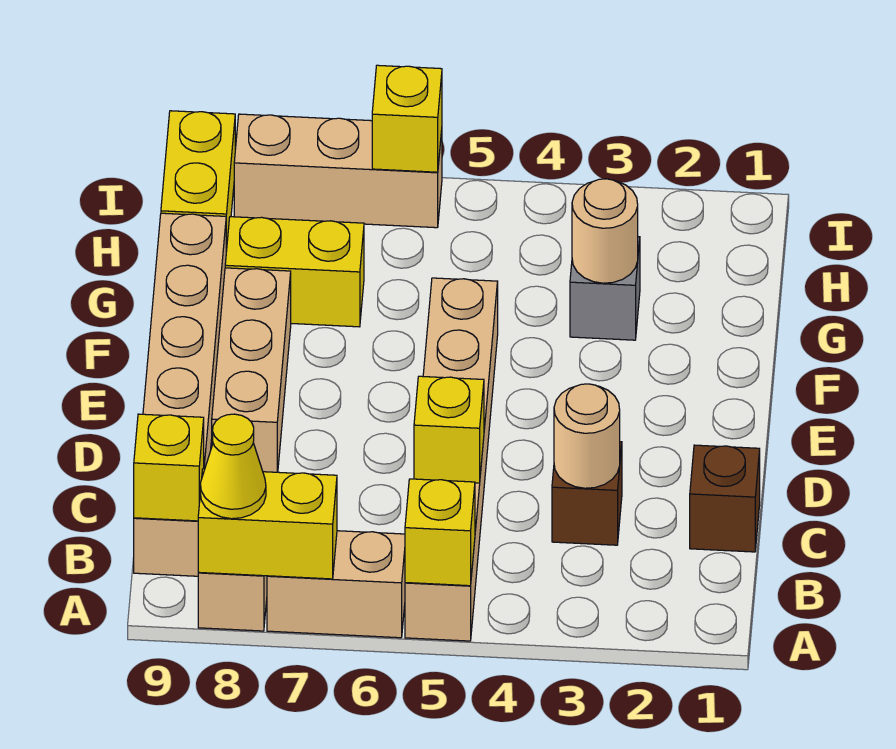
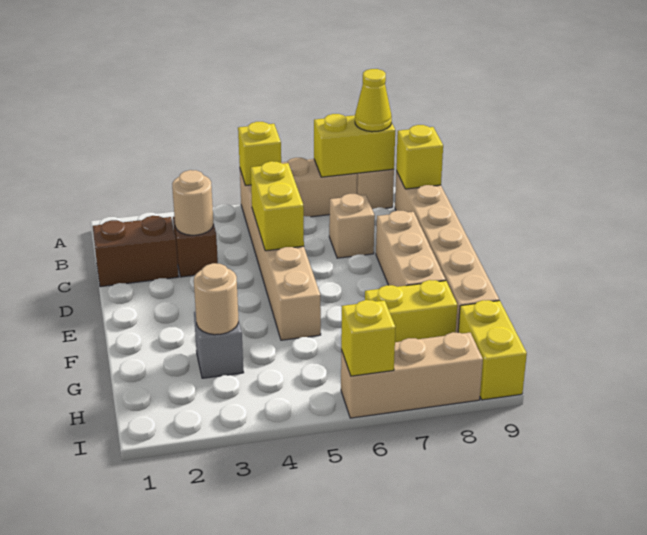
brown 1x1 brick [690,445,760,552] -> brown 1x2 brick [93,216,178,287]
yellow 1x1 brick [414,376,484,483] -> yellow 1x2 brick [251,161,304,251]
none -> tan 1x1 brick [329,194,375,258]

